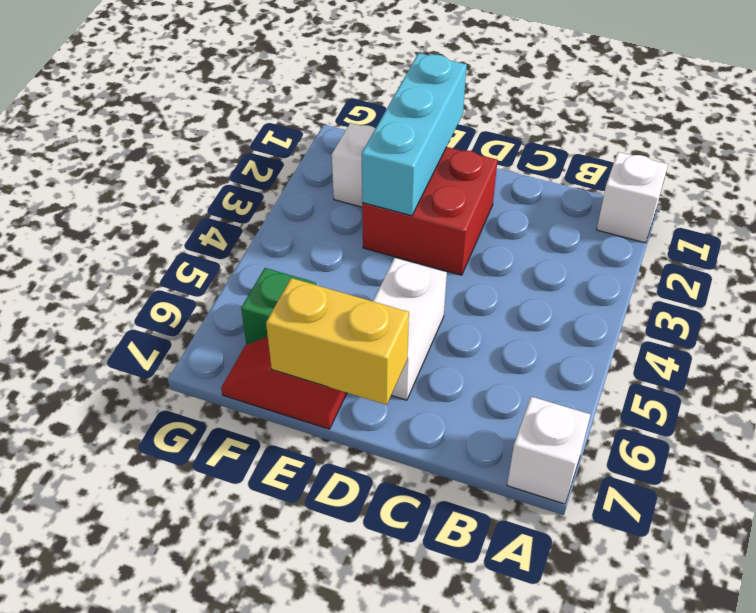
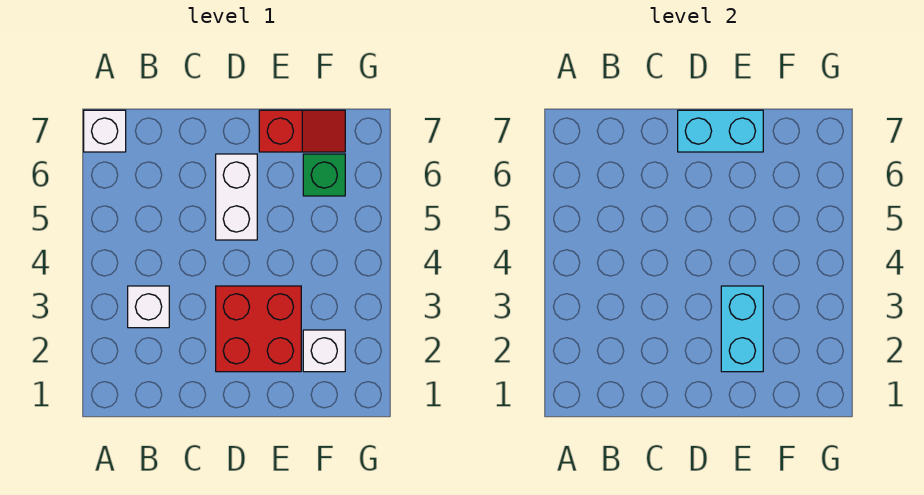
white 1x1 brick [597,152,668,243] -> white 1x1 brick moved to [128,286,169,328]
yellow 1x2 brick [266,278,409,405] -> cyan 1x2 brick [678,110,763,152]
cyan 1x3 brick [362,53,467,216] -> cyan 1x2 brick [721,286,763,372]

